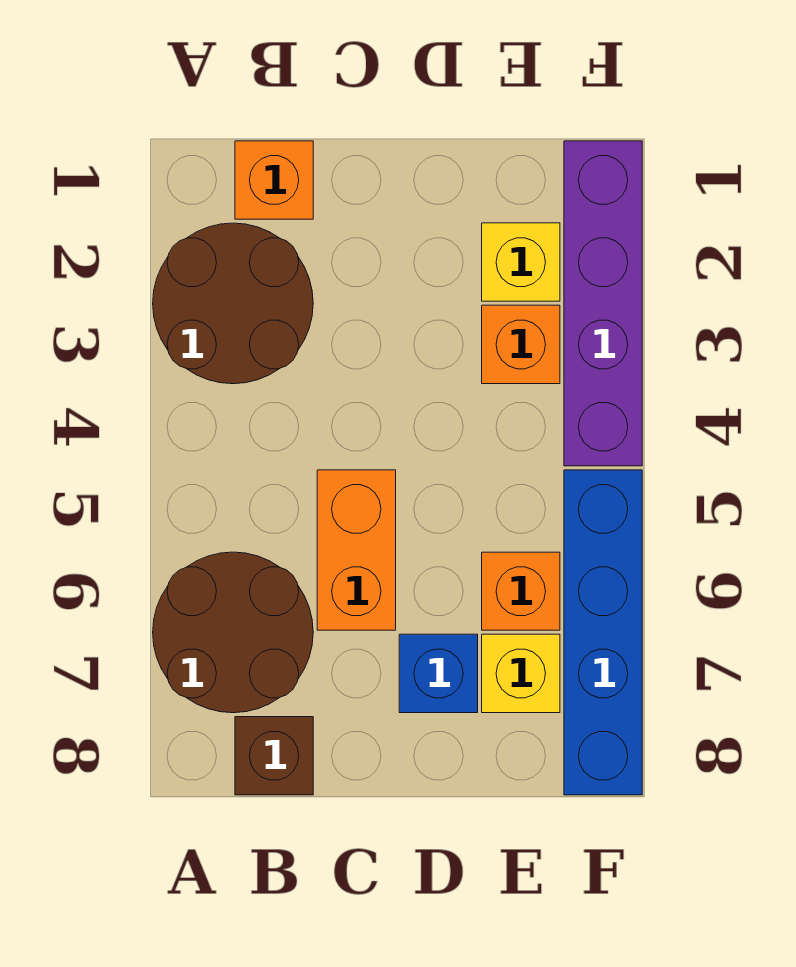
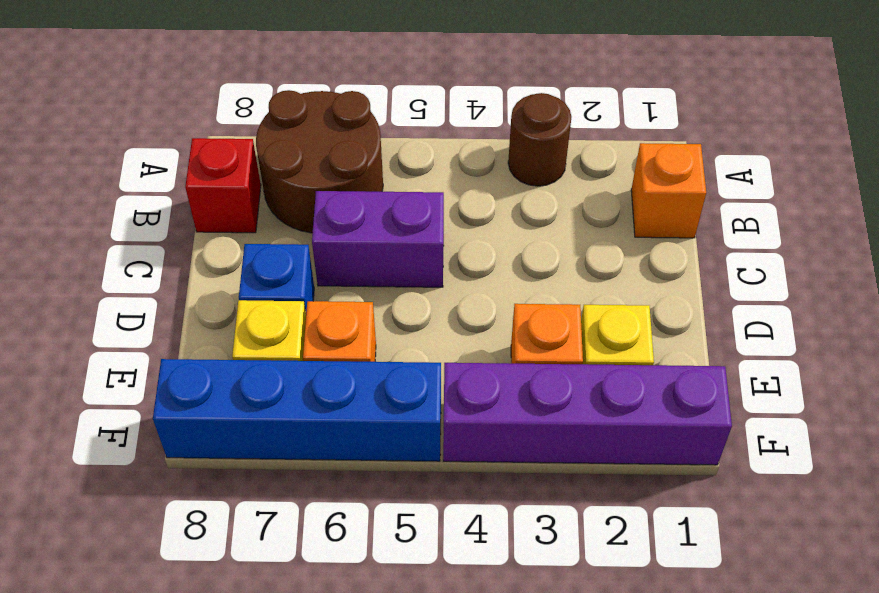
brown 2x2 round brick [153,223,313,384] -> brown 1x1 round brick [508,93,571,186]
brown 1x1 brick [235,717,313,795] -> red 1x1 brick [185,138,261,233]
orange 1x2 brick [317,470,396,630] -> purple 1x2 brick [312,191,444,287]

